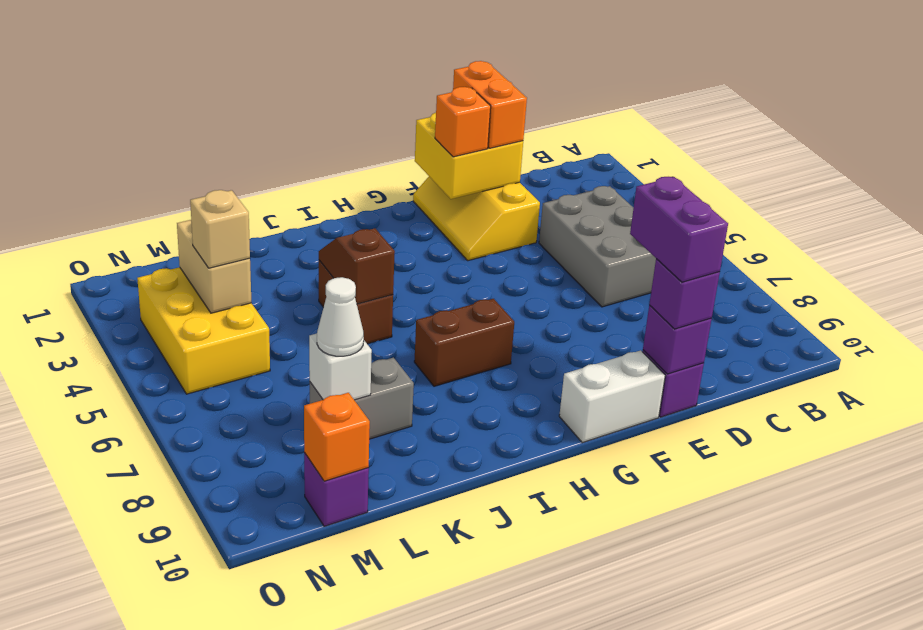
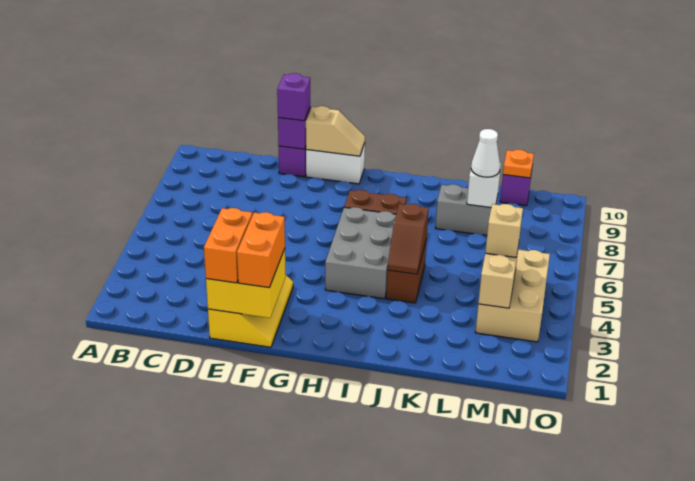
grey 2x3 brick [539,186,656,307] -> grey 2x3 brick moved to [325,207,396,299]
purple 1x2 brick [630,177,728,282] -> none
orange 1x1 brick [435,87,491,157] -> orange 1x2 brick [237,212,285,288]
none -> tan 1x2 slope [306,106,365,156]
yellow 2x3 brick [137,267,270,394] -> tan 2x3 brick [475,250,550,342]
orange 1x1 brick [304,393,370,481] -> orange 1x1 plate [503,150,534,178]

